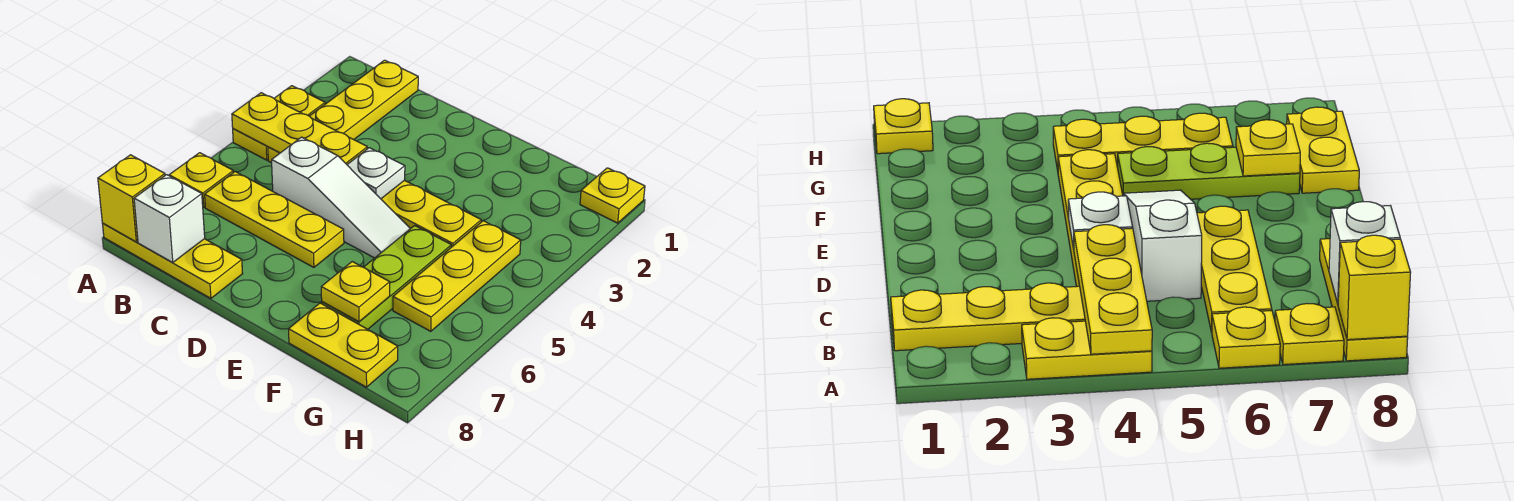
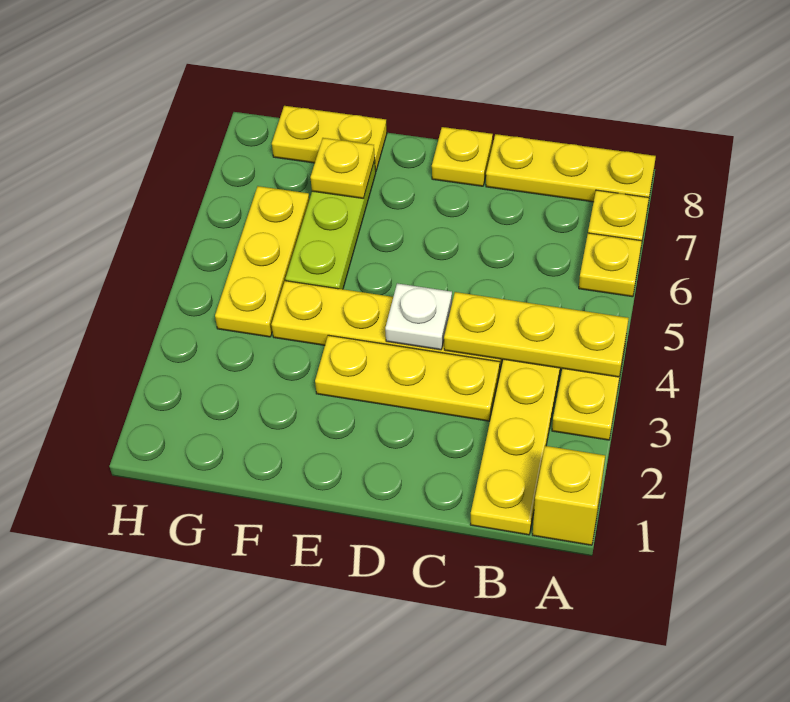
yellow 1x1 brick [98,155,165,242] -> yellow 1x1 brick moved to [533,446,605,545]
yellow 1x3 plate [205,172,344,267] -> yellow 1x3 plate moved to [315,335,500,421]
white 1x1 brick [134,175,205,263] -> none
white 1x3 slope [272,137,410,258] -> none
yellow 1x1 plate [580,168,645,223] -> yellow 1x1 plate moved to [432,127,493,186]

